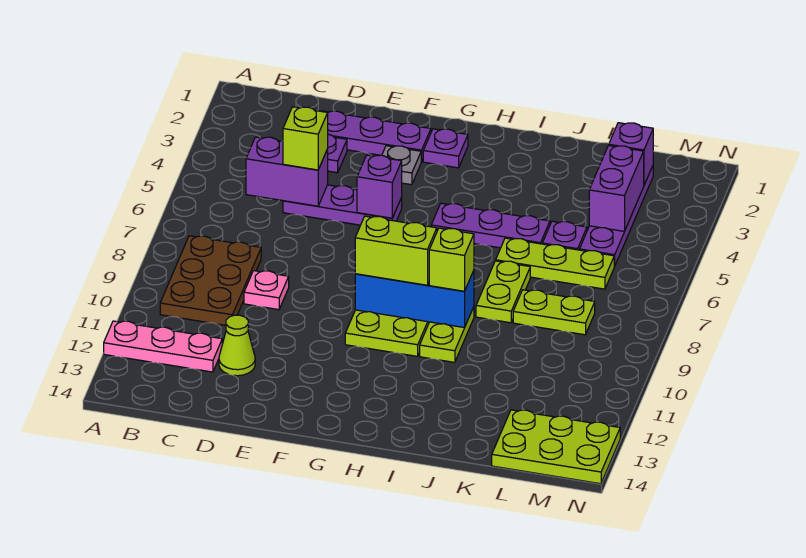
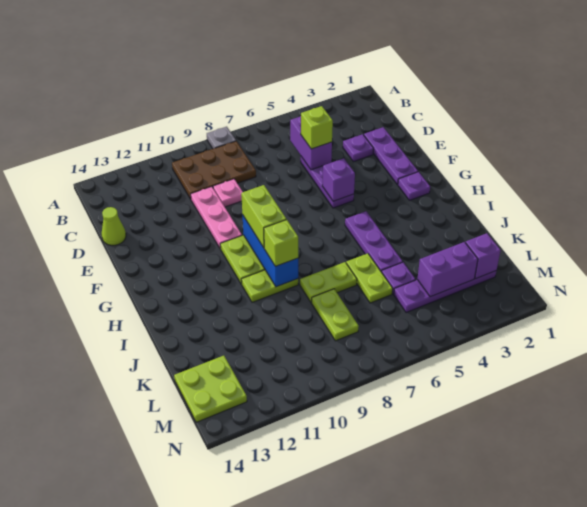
pink 1x3 plate [104,321,222,372] -> pink 1x3 plate moved to [191,187,242,249]
lime 1x1 cone [219,315,255,376] -> lime 1x1 cone moved to [102,207,126,245]
grey 1x1 plate [382,146,421,185] -> grey 1x1 plate moved to [207,127,236,149]
lime 1x3 plate [496,238,614,289] -> lime 1x2 plate [346,253,393,303]
lime 2x3 plate [492,410,620,484] -> lime 2x2 plate [174,356,247,422]

